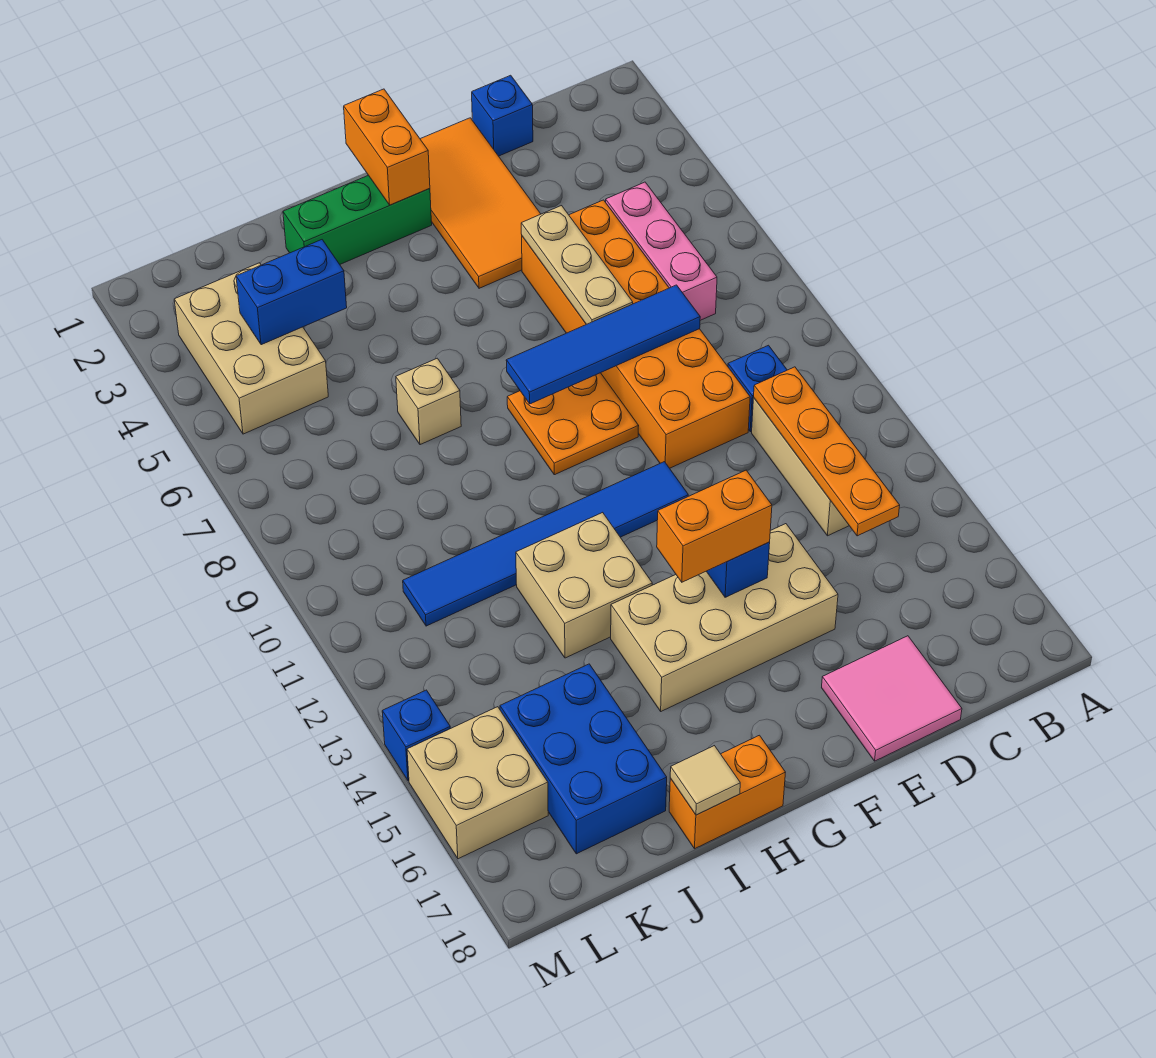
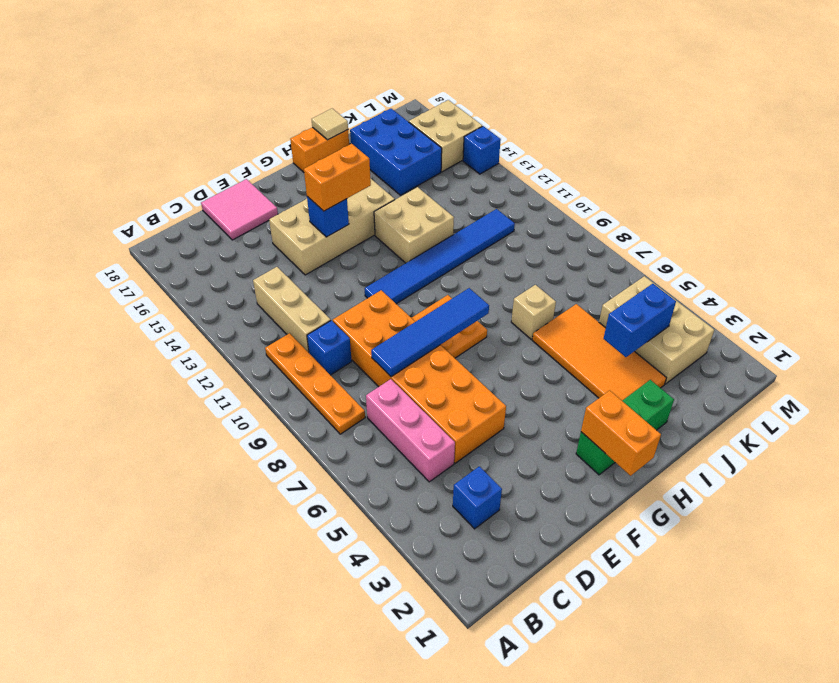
orange 1x4 plate [754,367,900,536] -> orange 1x4 plate moved to [265,333,365,434]
blue 1x1 brick [472,75,533,156] -> blue 1x1 brick moved to [453,466,502,529]
orange 2x4 tile [420,118,540,288] -> orange 2x4 tile moved to [532,304,666,400]
tan 1x3 plate [521,206,633,324] -> none

